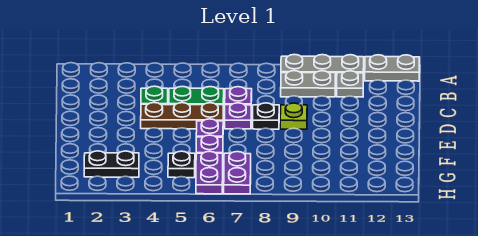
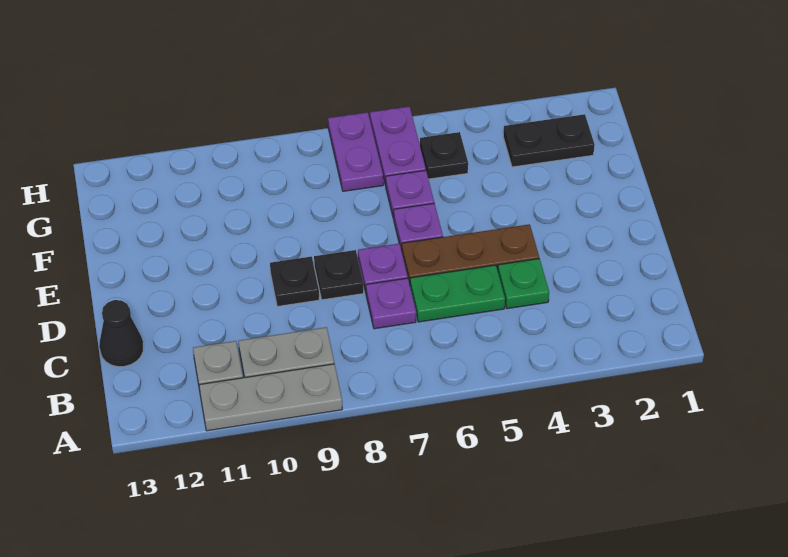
grey 1x2 plate [365,55,420,81] -> none
none -> black 1x1 cone [99,300,143,367]
lime 1x1 plate [280,103,307,129] -> black 1x1 plate [270,256,319,306]

